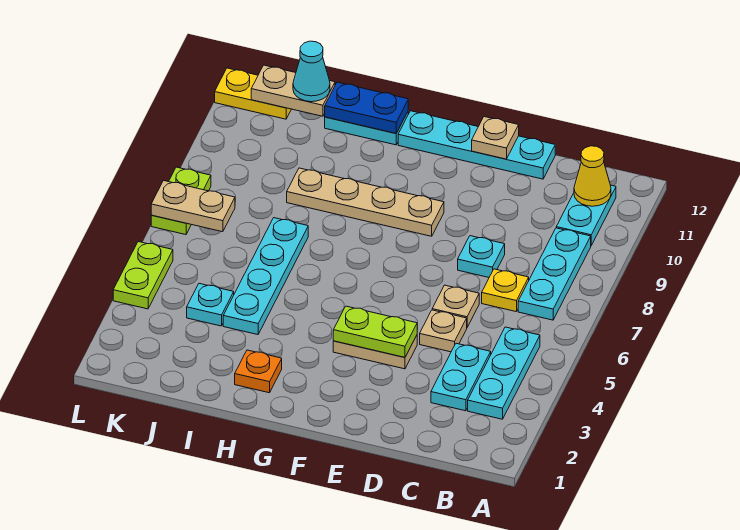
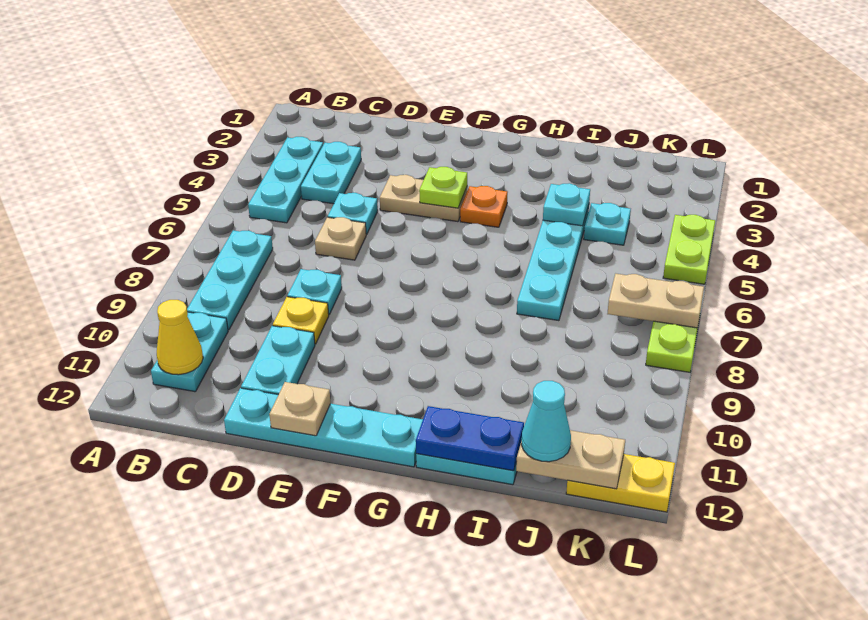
yellow 1x1 plate [482,269,529,312] -> yellow 1x1 plate moved to [273,297,329,344]
tan 1x1 plate [420,310,467,352] -> cyan 1x1 plate [328,193,378,235]
none -> cyan 1x2 plate [241,326,315,395]
lime 1x2 plate [333,306,417,357] -> lime 1x1 plate [419,167,467,208]
tan 1x4 plate [287,168,444,236] -> none
orange 1x1 plate [235,350,282,393] -> orange 1x1 plate moved to [460,186,507,227]
none -> cyan 1x1 plate [543,183,590,226]

